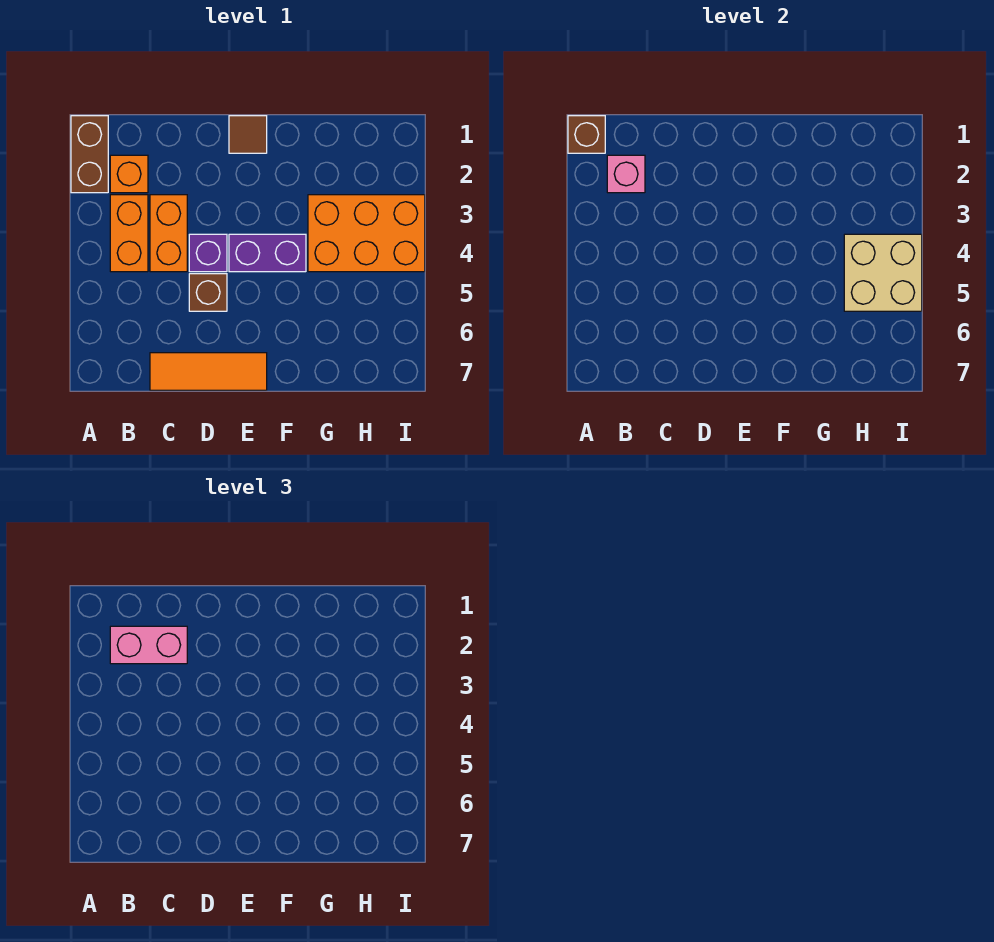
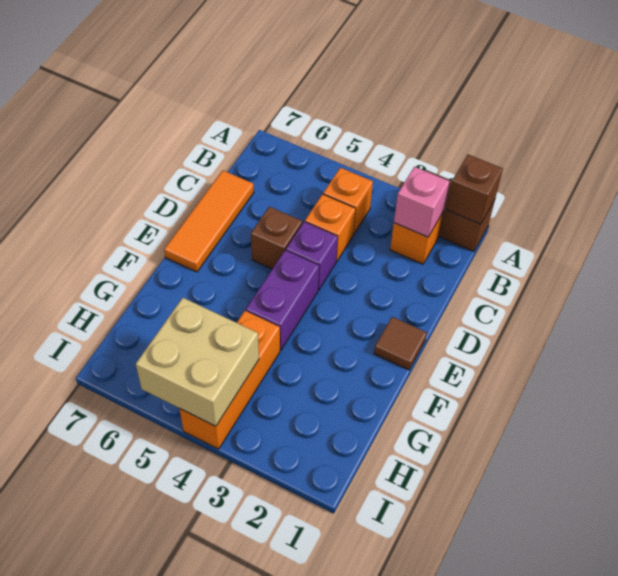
pink 1x2 brick [110,626,187,664] -> none
orange 1x2 brick [110,195,148,272] -> orange 1x1 brick [323,168,373,234]
orange 1x2 brick [150,195,187,272] -> orange 1x1 brick [305,194,356,262]
orange 2x3 brick [308,195,425,272] -> orange 1x3 brick [180,311,280,449]

